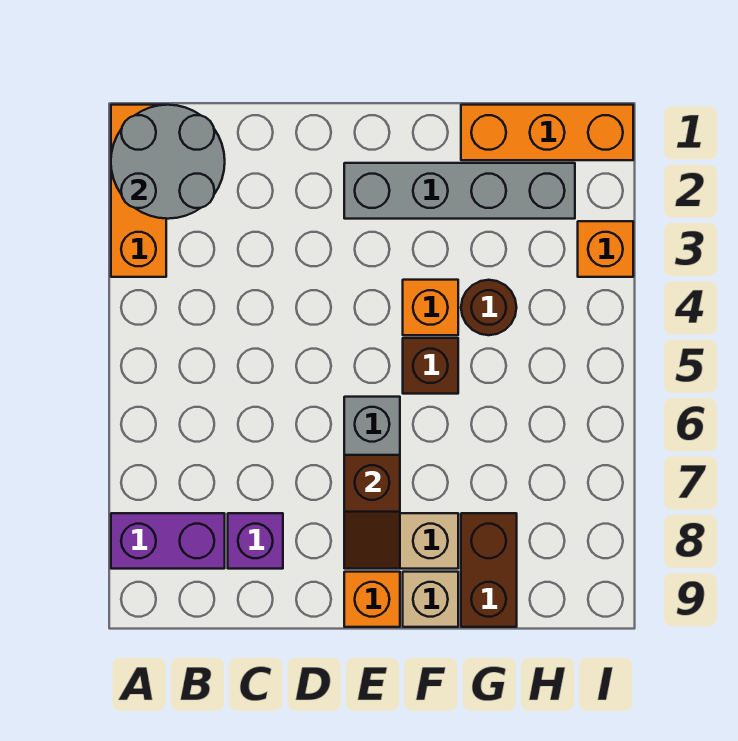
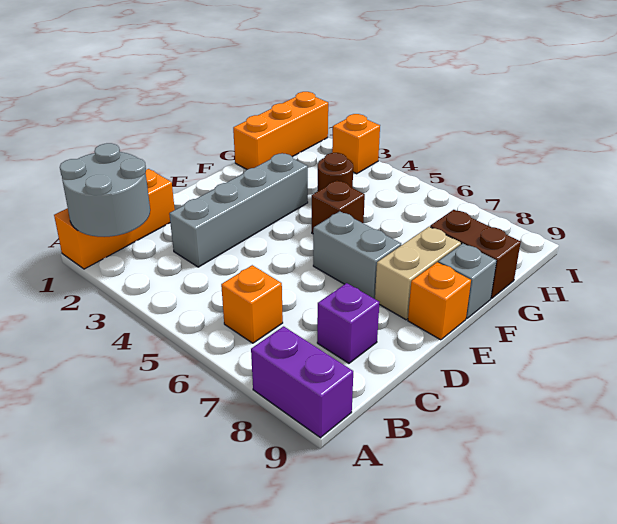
orange 1x3 brick [111,105,166,277] -> orange 1x3 brick turned to [54,169,175,269]
purple 1x2 brick [111,513,225,569] -> purple 1x2 brick turned to [251,326,353,438]
grey 1x4 brick [344,163,575,219] -> grey 1x4 brick moved to [169,153,308,267]
brown 1x2 slope [344,455,400,569] -> none
orange 1x1 brick [403,280,458,335] -> orange 1x1 brick moved to [221,265,283,343]
tan 1x1 brick [403,572,458,627] -> grey 1x1 brick [438,244,497,319]

